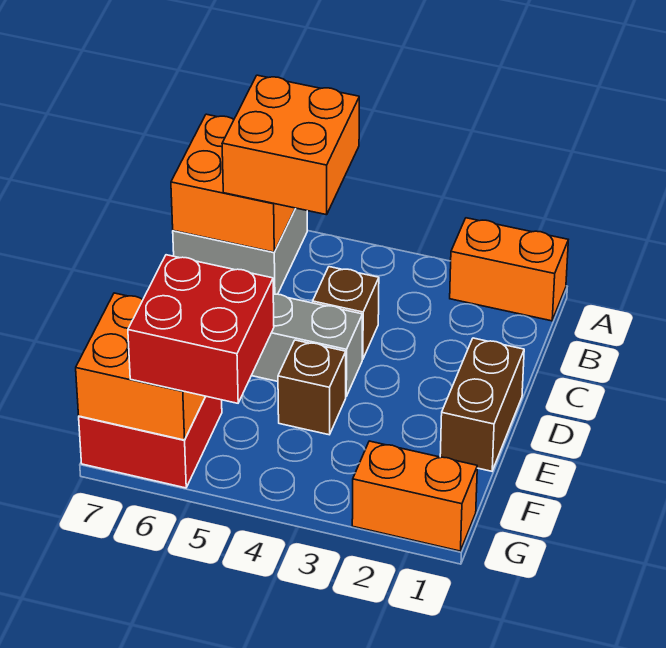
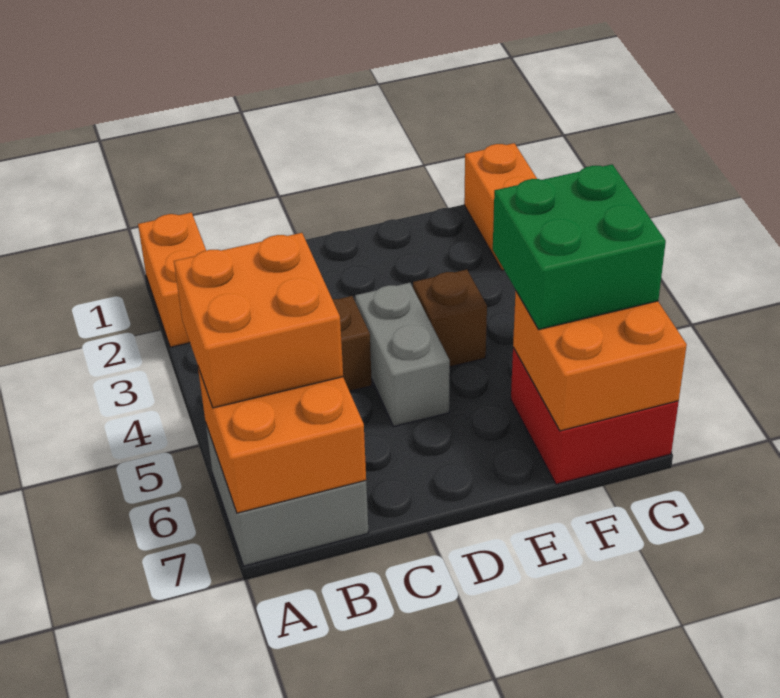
brown 1x2 brick [440,338,524,471] -> none
red 2x2 brick [128,255,274,403] -> green 2x2 brick [493,164,666,329]

